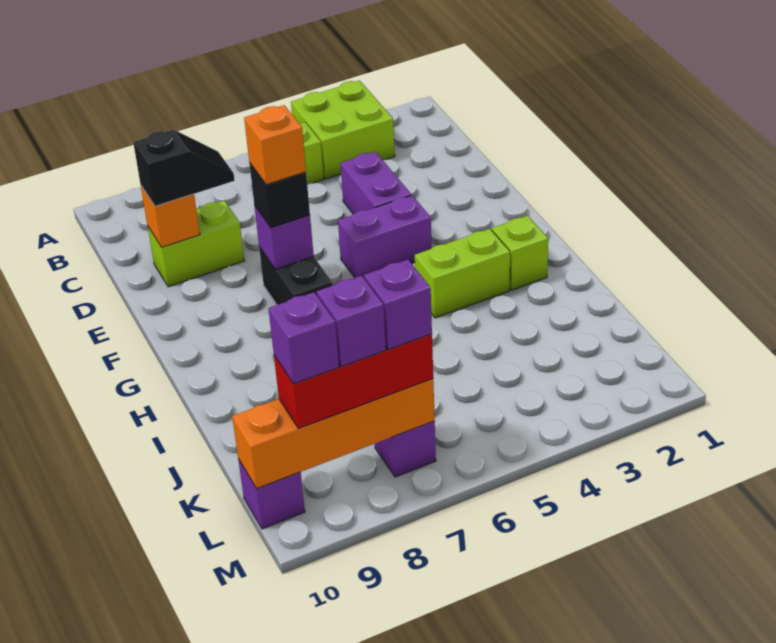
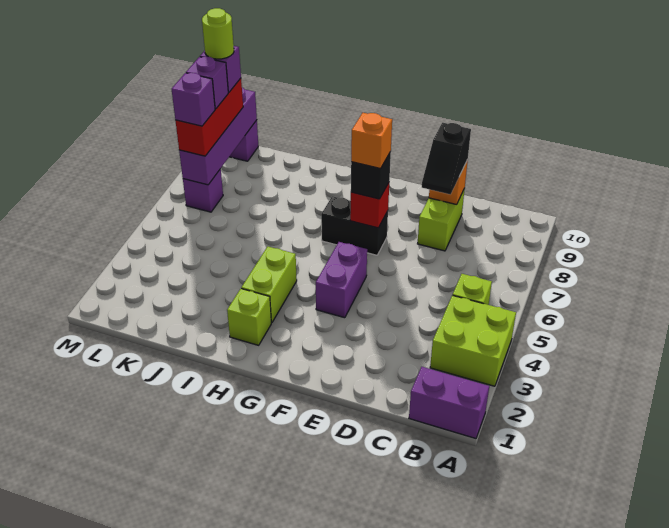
purple 1x2 brick [340,152,411,214] -> purple 1x2 brick moved to [409,367,489,439]
purple 1x1 brick [254,205,314,269] -> red 1x1 brick [350,183,389,228]
orange 1x4 brick [232,379,435,489] -> purple 1x4 brick [179,88,257,185]
none -> lime 1x1 round brick [202,8,234,59]

